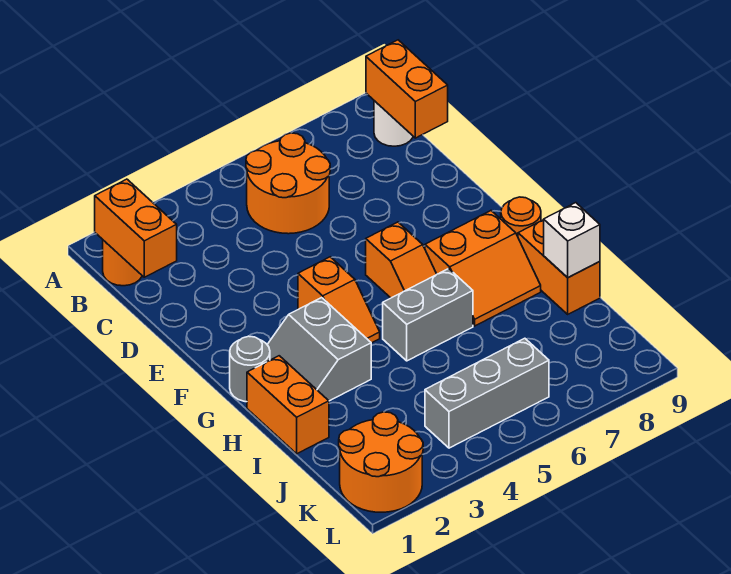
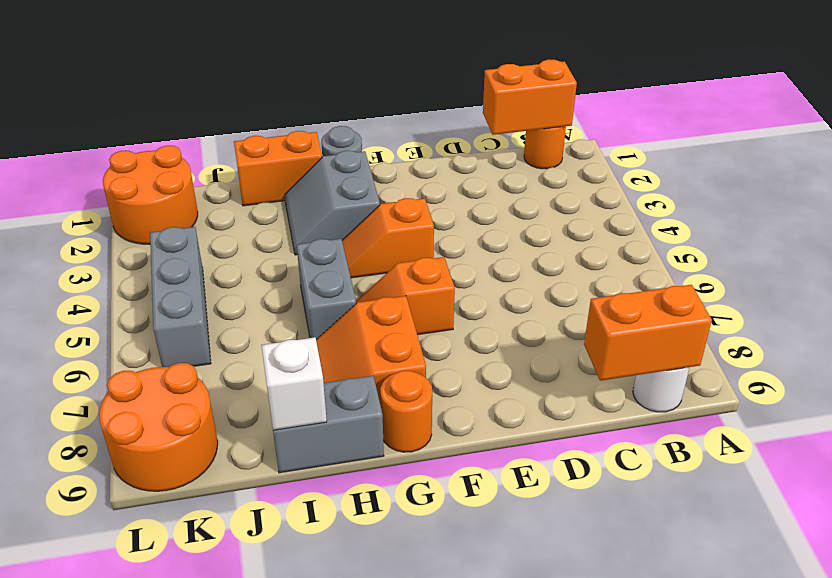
orange 2x2 round brick [246,133,330,234] -> orange 2x2 round brick moved to [99,363,218,491]
grey 2x2 slope [267,298,371,401] -> grey 2x2 slope turned to [285,151,380,255]
orange 1x2 brick [518,220,600,314] -> grey 1x2 brick [273,376,384,473]

